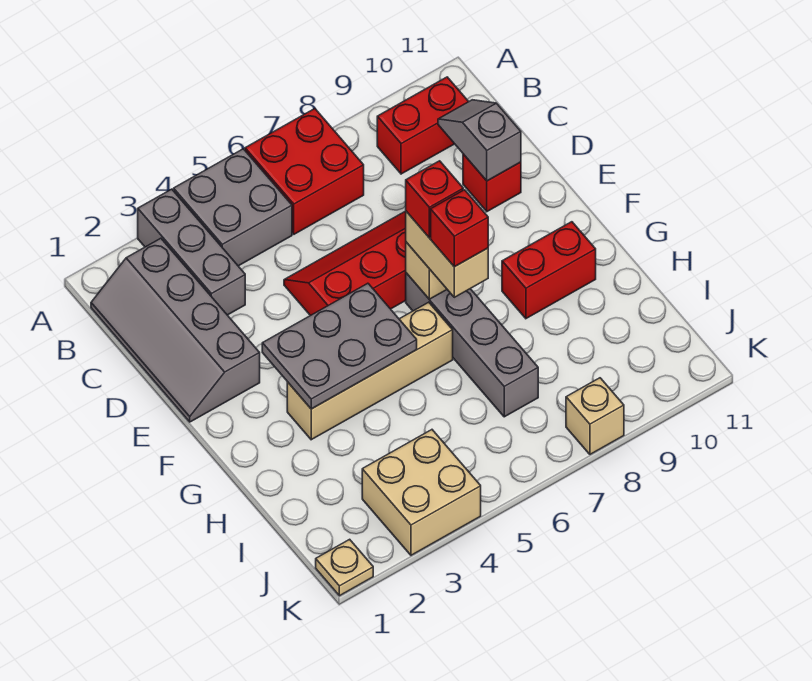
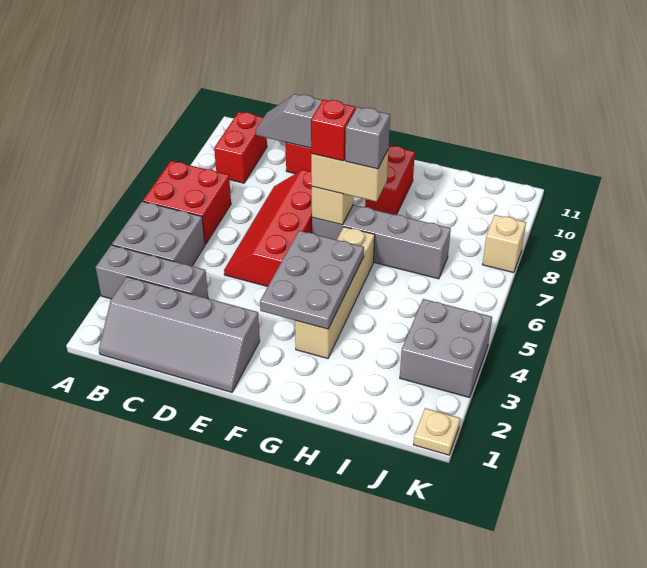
red 1x1 brick [431,190,488,267] -> grey 1x1 brick [345,107,390,169]
tan 2x2 brick [362,430,481,555] -> grey 2x2 brick [400,299,492,398]

